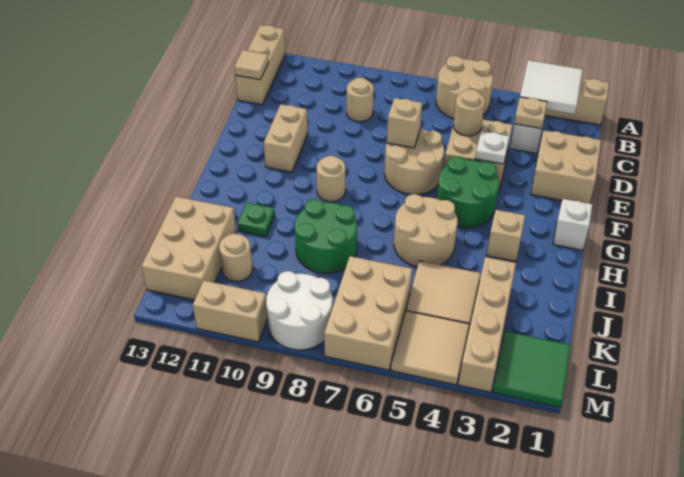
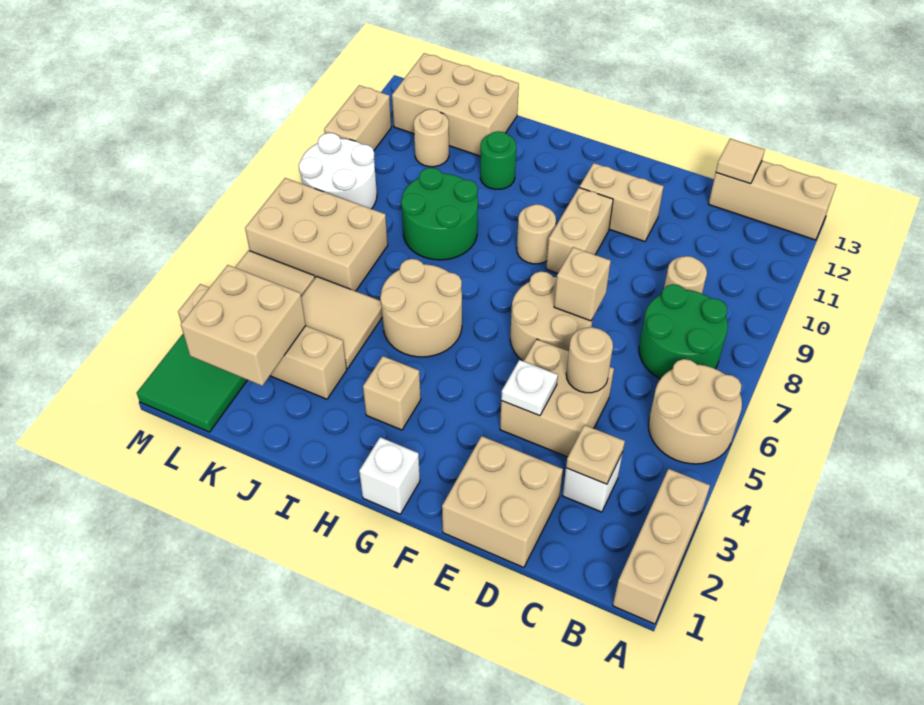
white 2x2 tile [520,60,583,114] -> none
green 2x2 round brick [437,157,499,228] -> green 2x2 round brick moved to [639,284,728,379]
none -> tan 1x2 brick [546,188,613,273]
green 1x1 plate [238,203,275,237] -> green 1x1 round brick [480,131,516,189]
none -> tan 2x2 brick [181,265,306,386]

